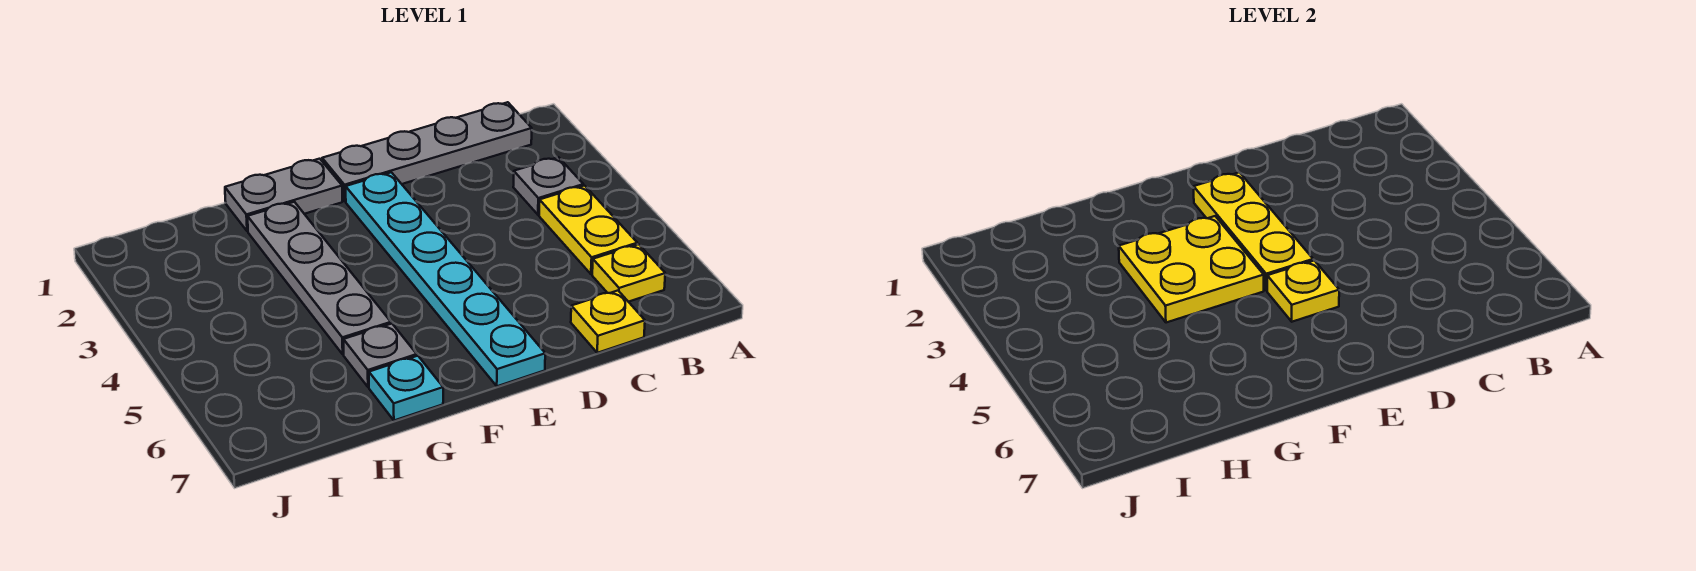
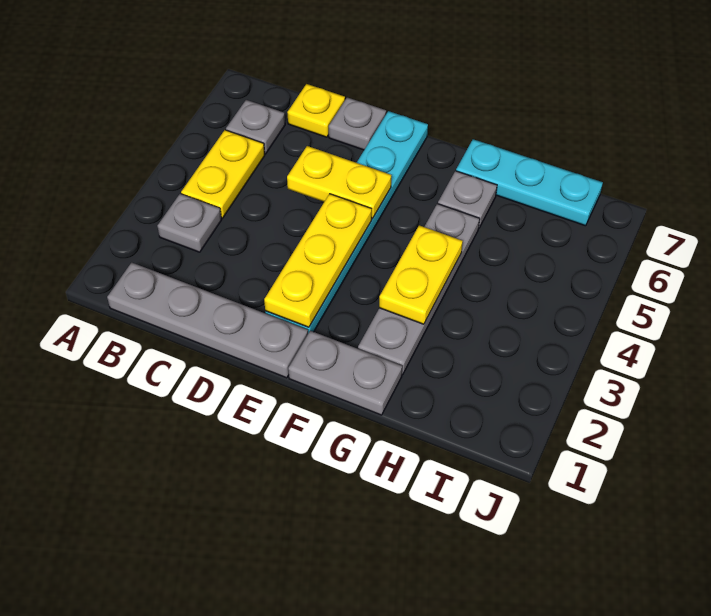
yellow 1x1 plate [592,244,665,302] -> grey 1x1 plate [226,100,285,154]
none -> grey 1x1 plate [329,97,386,150]
yellow 1x1 plate [1267,260,1339,322] -> yellow 1x2 plate [287,146,391,219]
yellow 2x2 plate [1119,216,1264,323] -> yellow 1x2 plate [379,225,463,324]
cyan 1x1 plate [369,356,443,420] -> cyan 1x3 plate [456,139,603,226]

